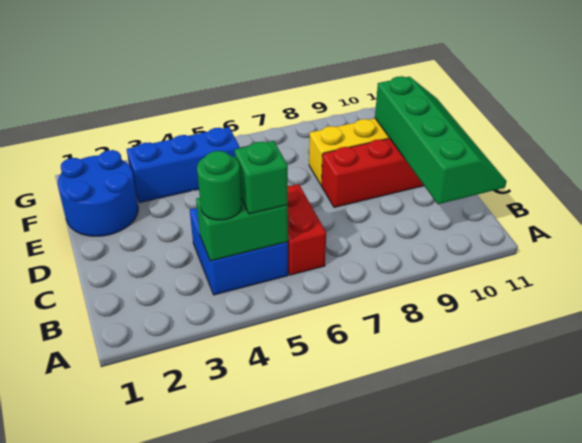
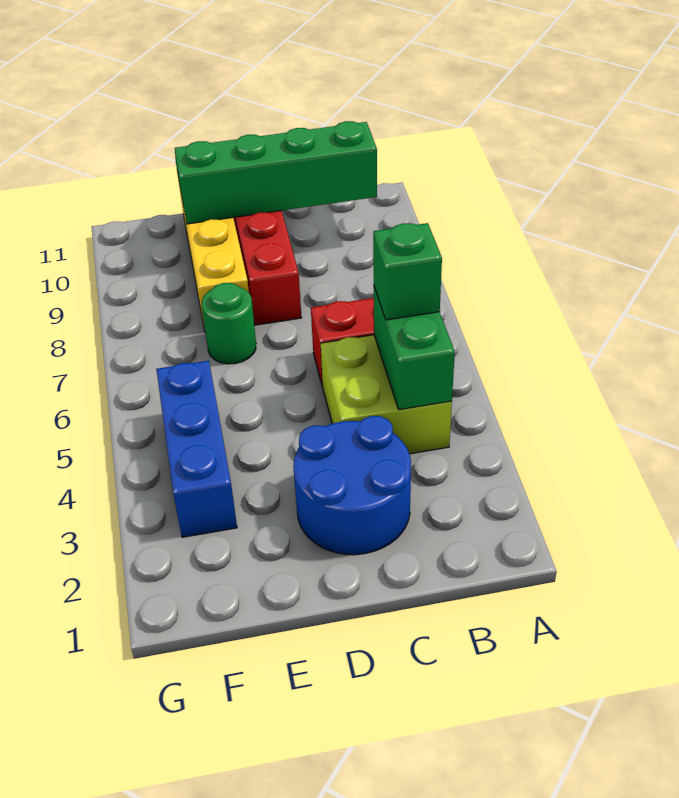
blue 2x2 brick [190,208,288,295] -> lime 2x2 brick [321,335,452,454]
green 1x1 round brick [197,151,242,220] -> green 1x1 round brick moved to [202,283,256,364]
blue 2x2 round brick [58,150,138,236] -> blue 2x2 round brick moved to [293,416,411,555]

